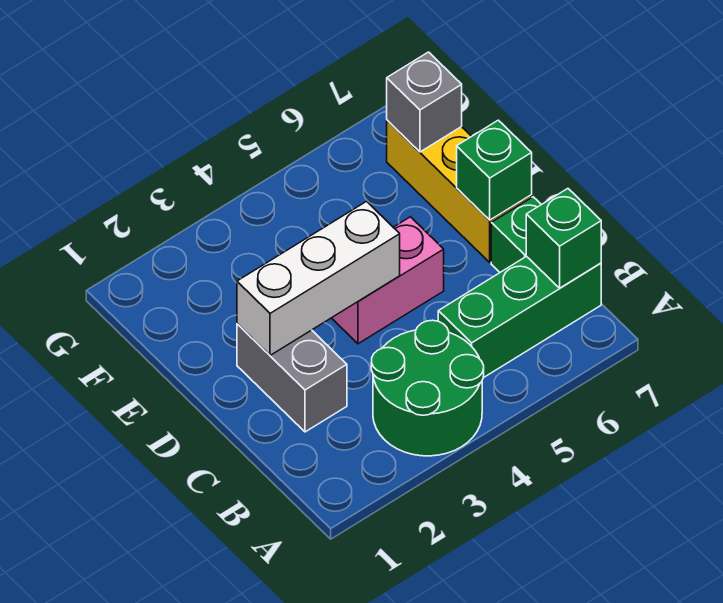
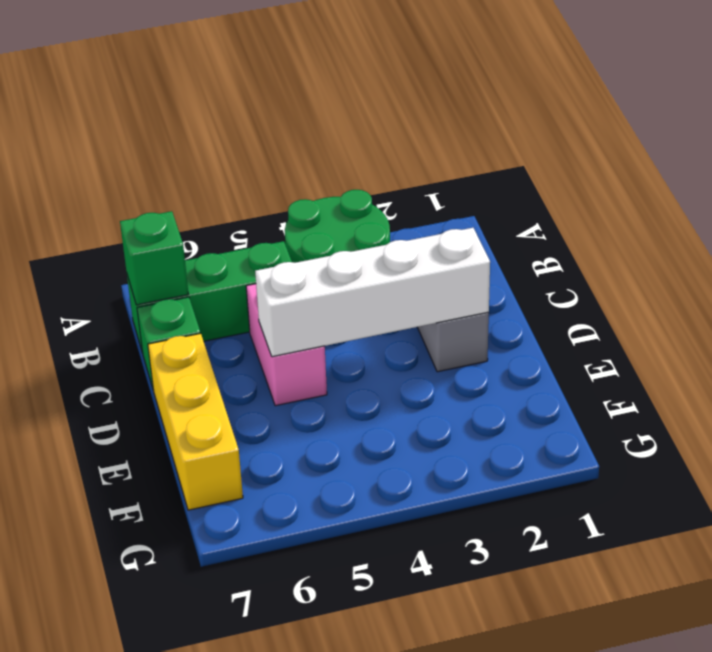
white 1x3 brick [237,202,400,355] -> white 1x4 brick [255,228,490,357]
pink 1x2 brick [332,217,444,344] -> pink 1x2 brick turned to [246,284,327,406]
green 1x1 brick [457,120,532,220] -> none
grey 1x1 brick [387,52,462,152] -> none

